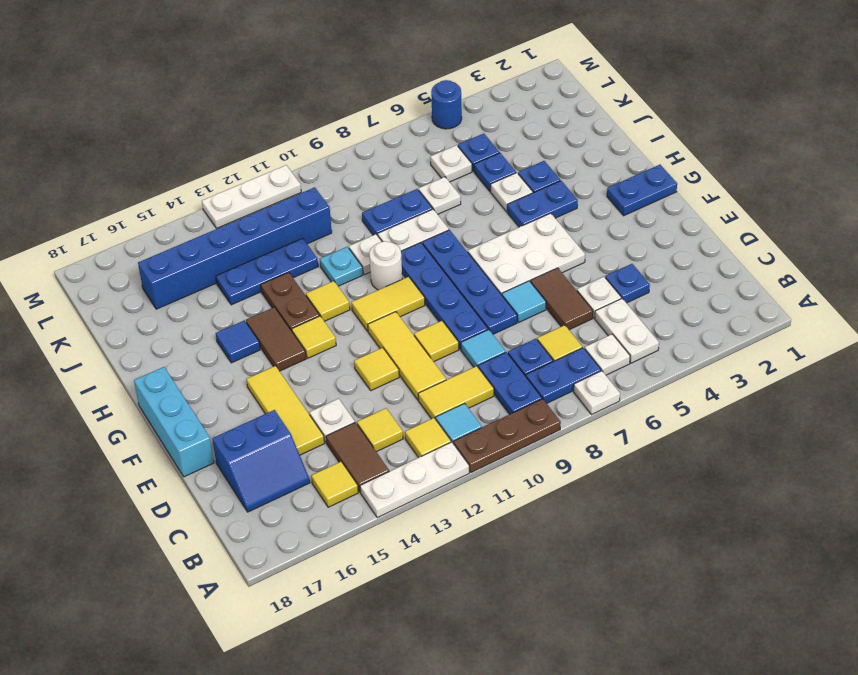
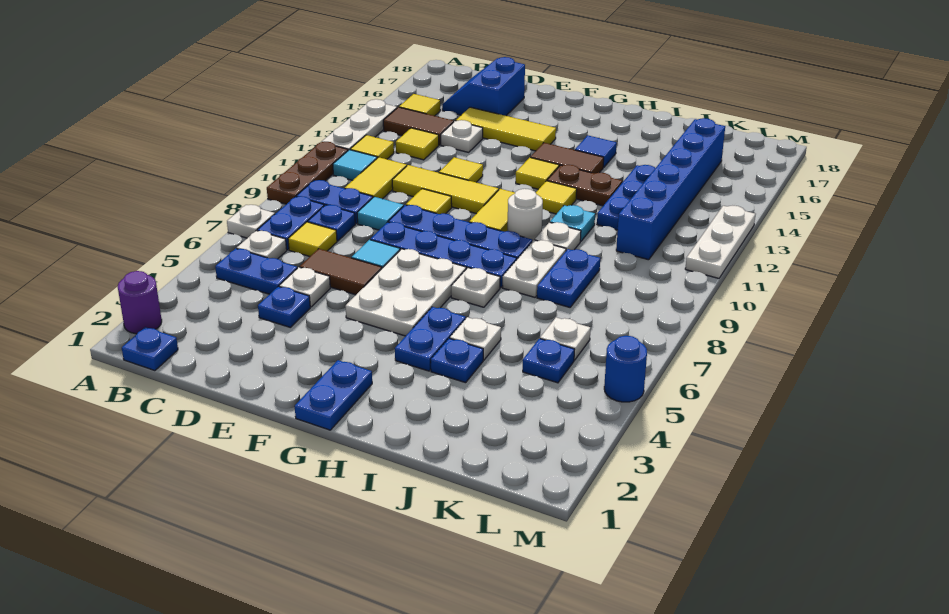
none -> purple 1x1 round brick [118,271,162,334]
white 1x2 plate [595,298,659,363] -> blue 1x2 plate [215,248,297,294]
cyan 1x3 brick [134,367,214,477] -> none
blue 1x1 plate [474,153,516,191] -> blue 1x1 plate moved to [122,327,178,371]
white 1x1 plate [419,177,461,214] -> white 1x1 plate moved to [451,268,500,307]

